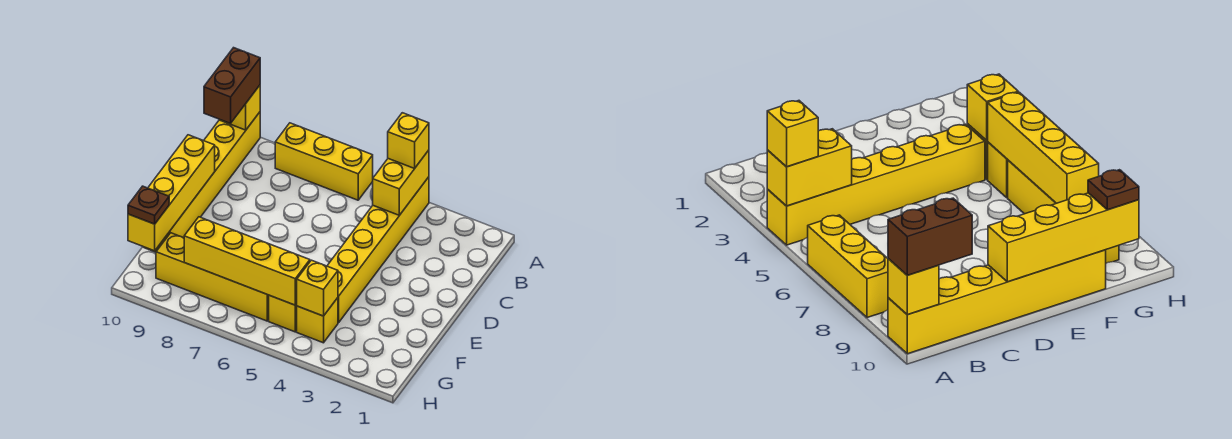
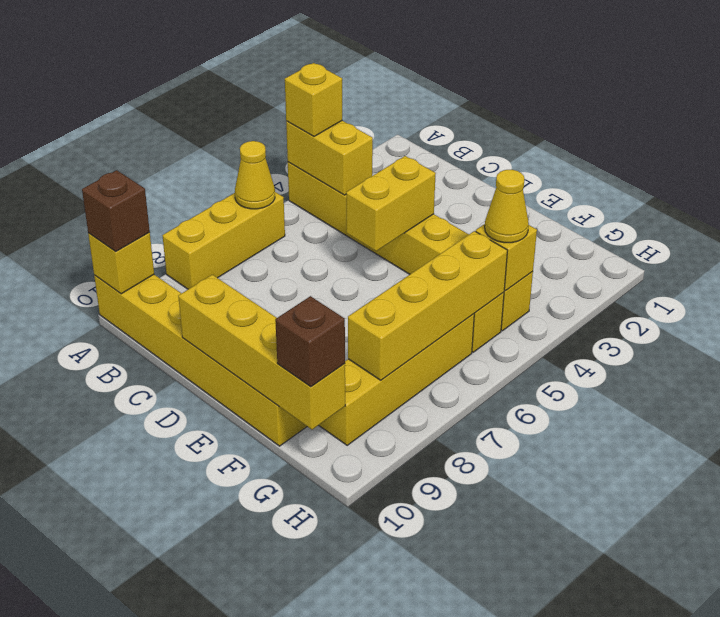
none -> yellow 1x1 cone [235,141,275,209]
brown 1x2 brick [204,48,260,123] -> brown 1x1 brick [82,170,150,252]
none -> yellow 1x2 brick [346,156,436,251]
none -> yellow 1x1 cone [485,170,529,243]
brown 1x1 plate [128,186,169,224] -> brown 1x1 brick [275,296,345,387]

